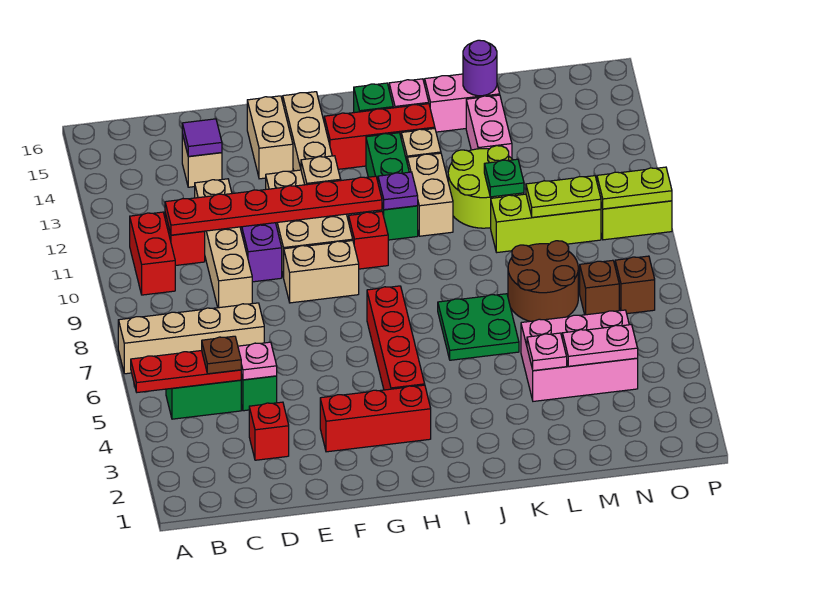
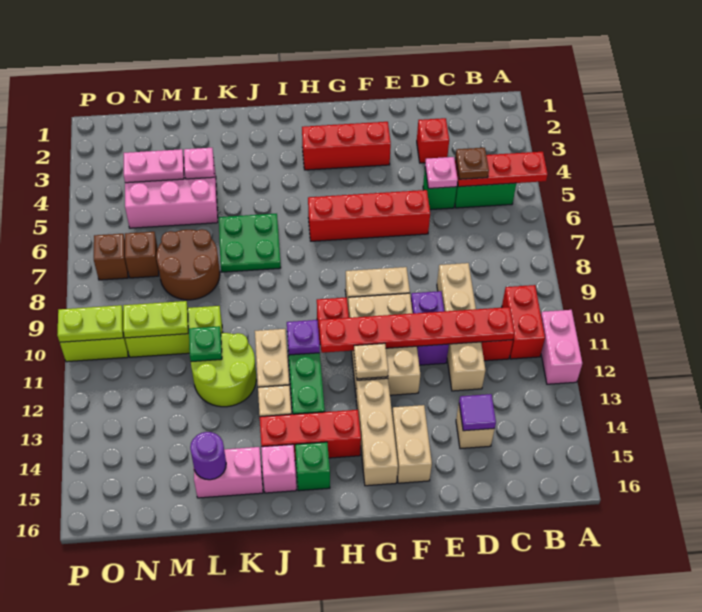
tan 1x4 brick [118,303,264,374] -> none
red 1x4 brick [367,286,425,390] -> red 1x4 brick turned to [308,190,430,241]
pink 1x2 brick [466,95,512,158] -> pink 1x2 brick moved to [541,310,582,384]

